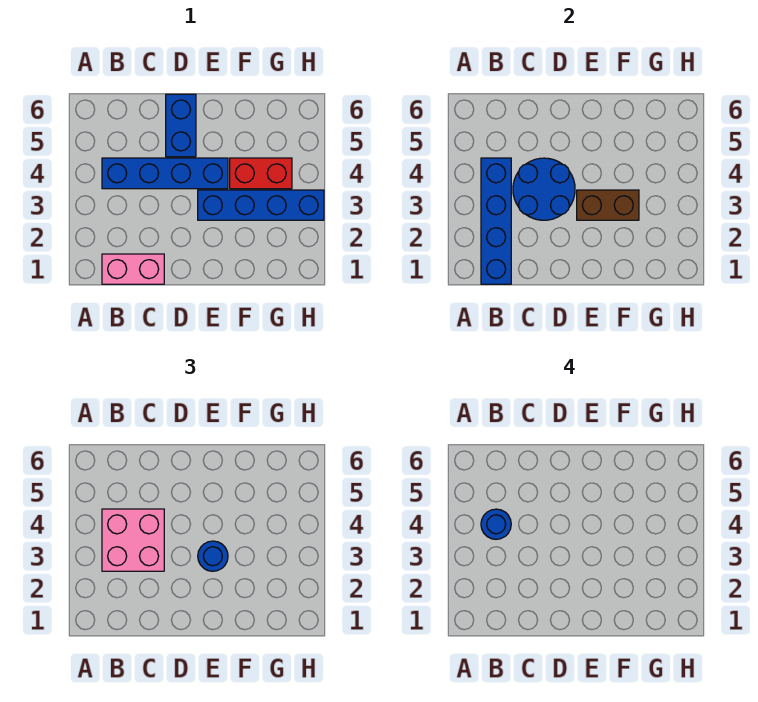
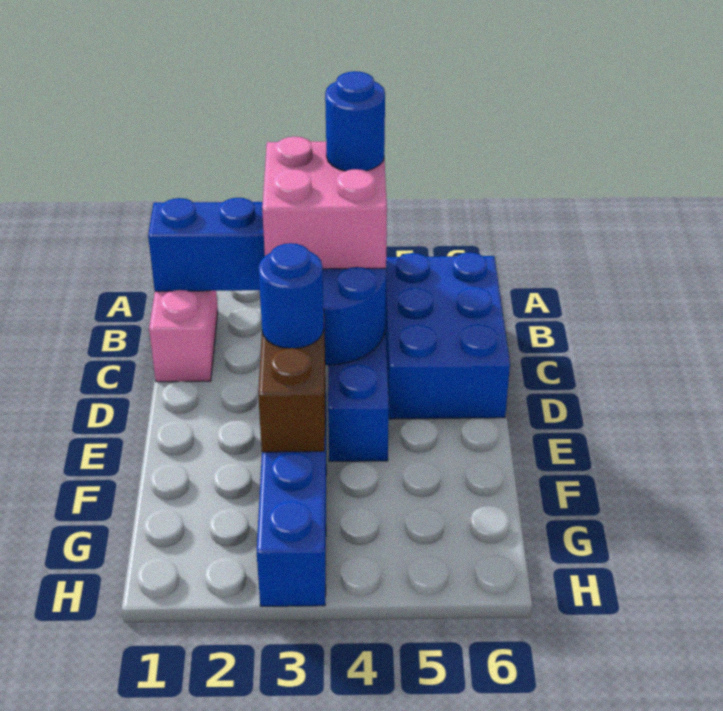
blue 1x2 brick [166,94,196,157] -> blue 2x3 brick [385,253,510,419]
red 1x2 brick [230,158,292,189] -> none

